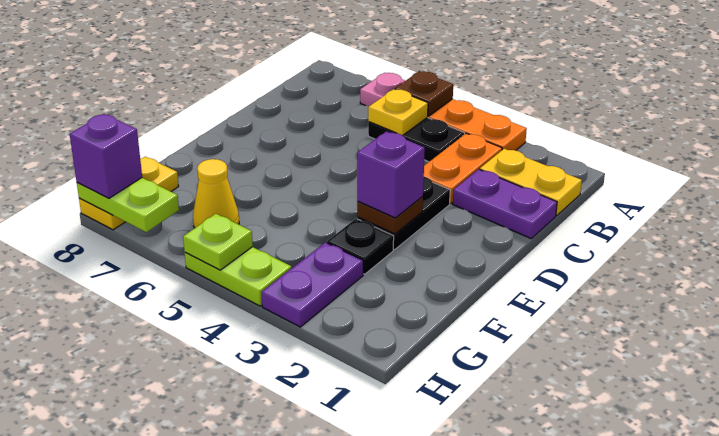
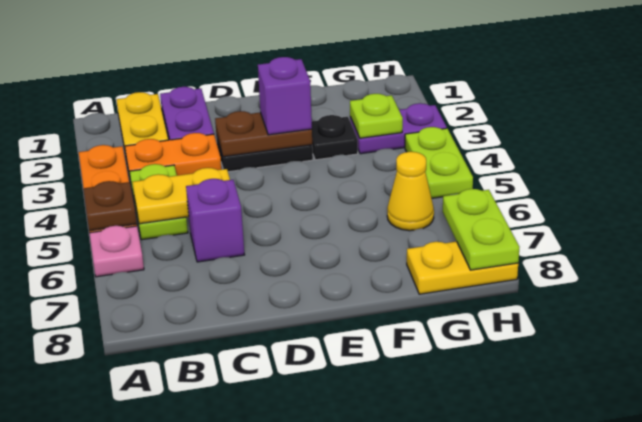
black 1x2 plate [368,118,464,162] -> lime 1x2 plate [130,164,188,240]
yellow 1x1 plate [368,89,428,135] -> yellow 1x2 plate [133,168,230,224]
brown 1x1 plate [357,196,423,234] -> brown 1x2 plate [215,111,312,157]
lime 1x1 plate [183,214,253,270] -> lime 1x1 plate moved to [350,94,403,138]
purple 1x1 brick [70,114,142,198] -> purple 1x1 brick moved to [186,179,244,262]

